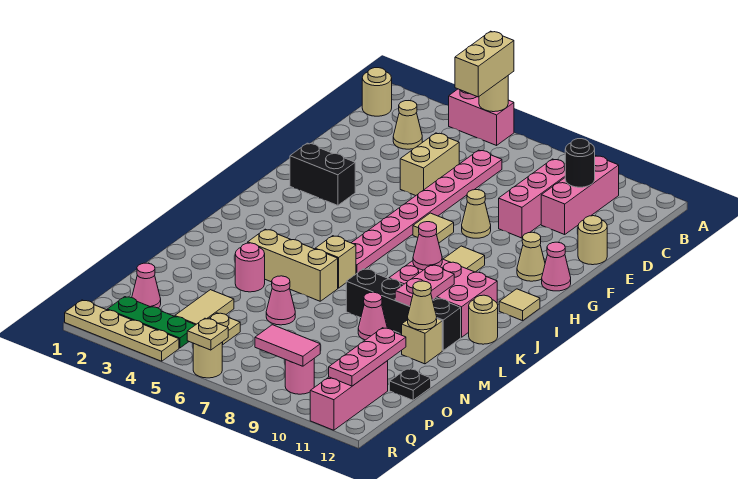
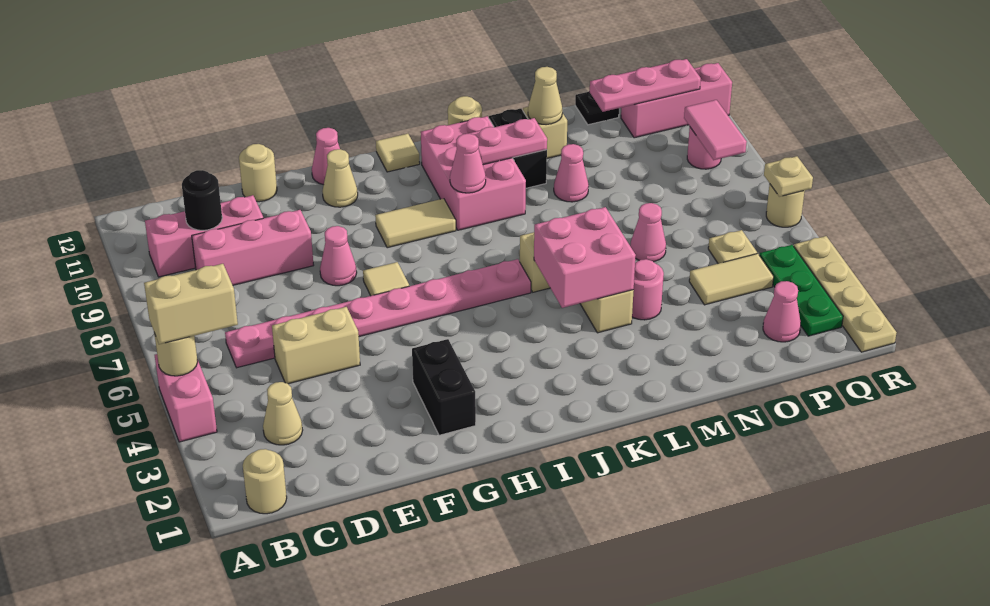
tan 1x1 cone [462,190,491,238] -> pink 1x1 cone [320,226,357,286]
none -> pink 2x2 brick [534,207,636,308]
black 1x4 brick [346,269,461,350] -> black 1x2 brick [489,109,547,188]

